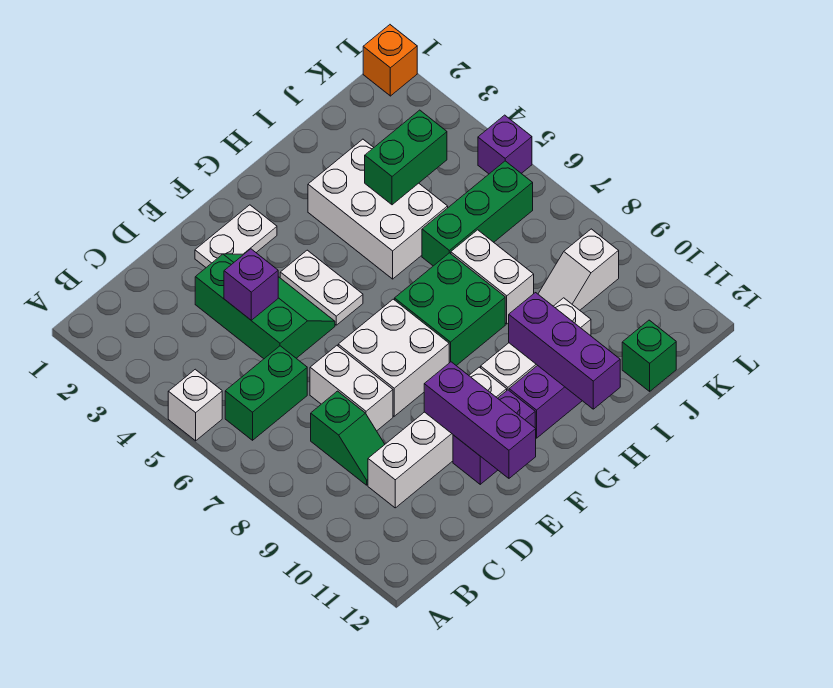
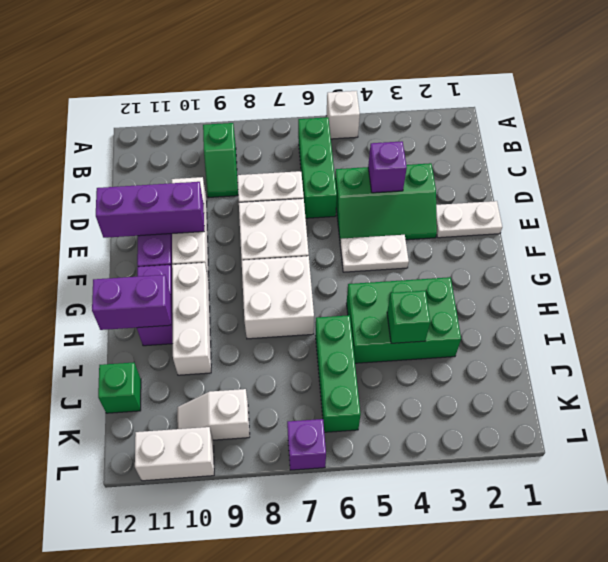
green 1x2 brick [225,346,307,440] -> green 1x3 brick [298,117,337,218]
green 1x2 slope [311,391,385,485] -> green 1x2 slope turned to [203,123,238,197]
white 1x4 brick [368,367,507,508] -> white 1x3 brick [172,177,209,279]
white 1x2 plate [195,205,277,267] -> white 1x2 plate turned to [436,201,502,238]
green 2x2 brick [395,253,505,366] -> white 2x2 brick [242,256,314,339]
white 2x3 brick [308,139,448,279] -> green 2x3 brick [347,277,461,363]
purple 1x3 brick [509,293,620,409] -> purple 1x2 brick [92,275,171,330]
green 1x2 brick [365,110,447,205] -> green 1x1 brick [387,291,430,343]
white 1x2 brick [451,230,534,324] -> white 1x2 brick moved to [135,427,214,481]
white 1x2 slope [538,229,619,310] -> white 1x2 slope turned to [177,389,250,440]
orange 1x1 brick [363,25,417,96] -> none
purple 1x1 brick [478,115,532,174] -> purple 1x1 brick moved to [287,419,326,470]

